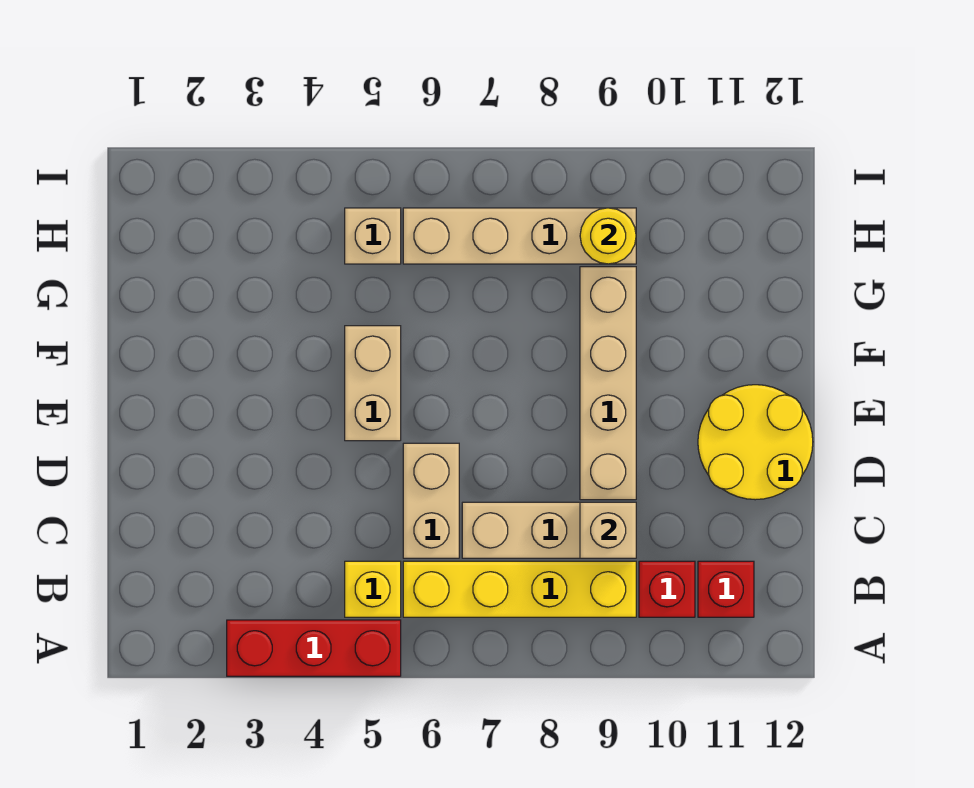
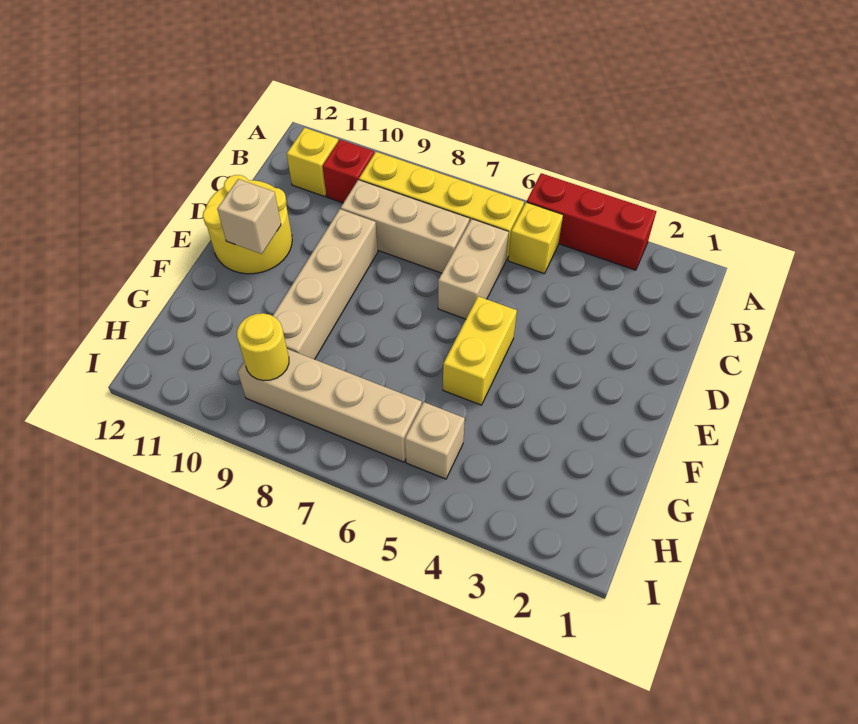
red 1x1 brick [698,561,754,617] -> yellow 1x1 brick [287,128,338,197]
tan 1x1 brick [580,502,636,558] -> tan 1x1 brick moved to [217,179,281,254]
tan 1x2 brick [345,326,401,441] -> yellow 1x2 brick [443,296,517,405]

